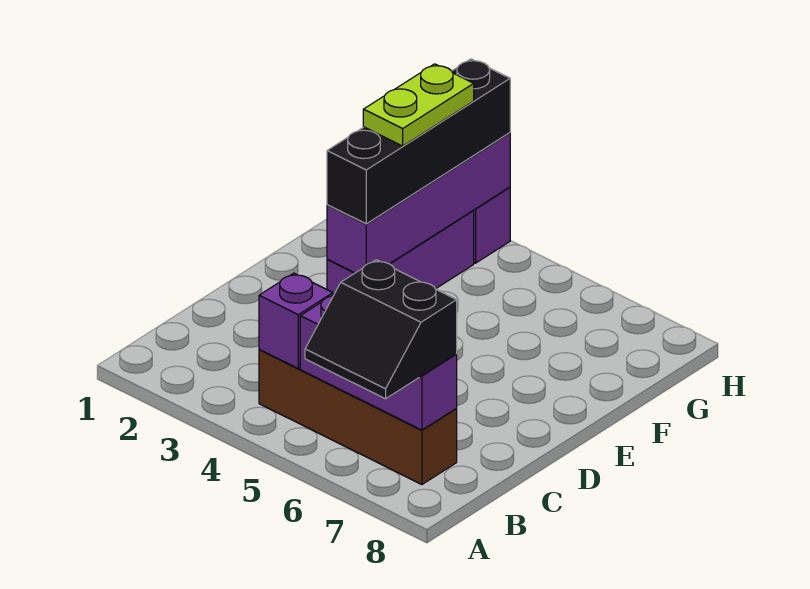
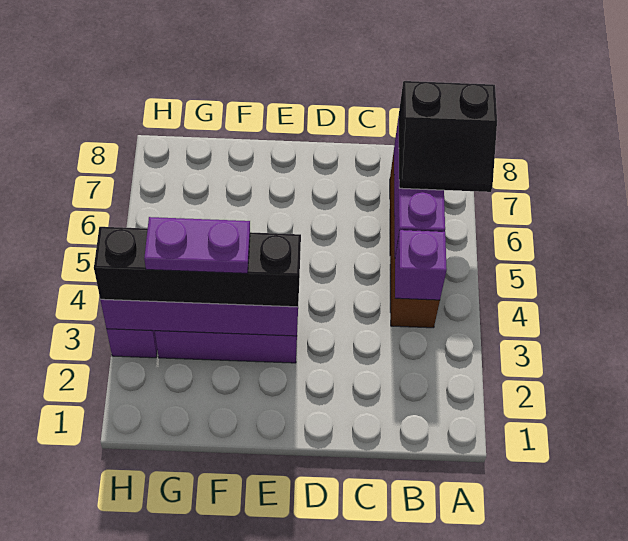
black 2x2 slope [305,260,457,399] -> black 2x2 slope turned to [398,81,497,192]
lime 1x2 plate [363,64,474,146] -> purple 1x2 plate [144,217,250,273]

